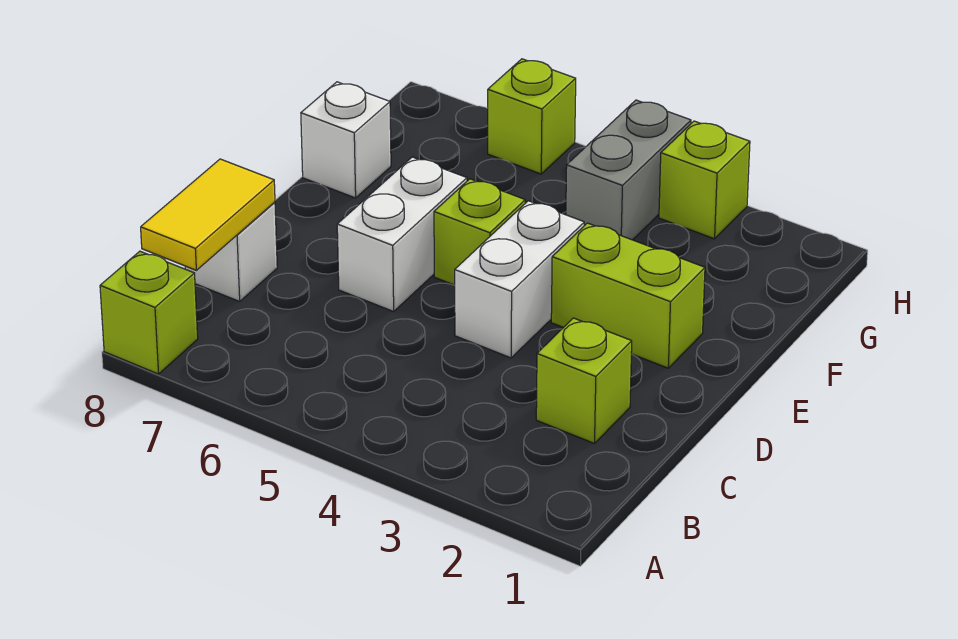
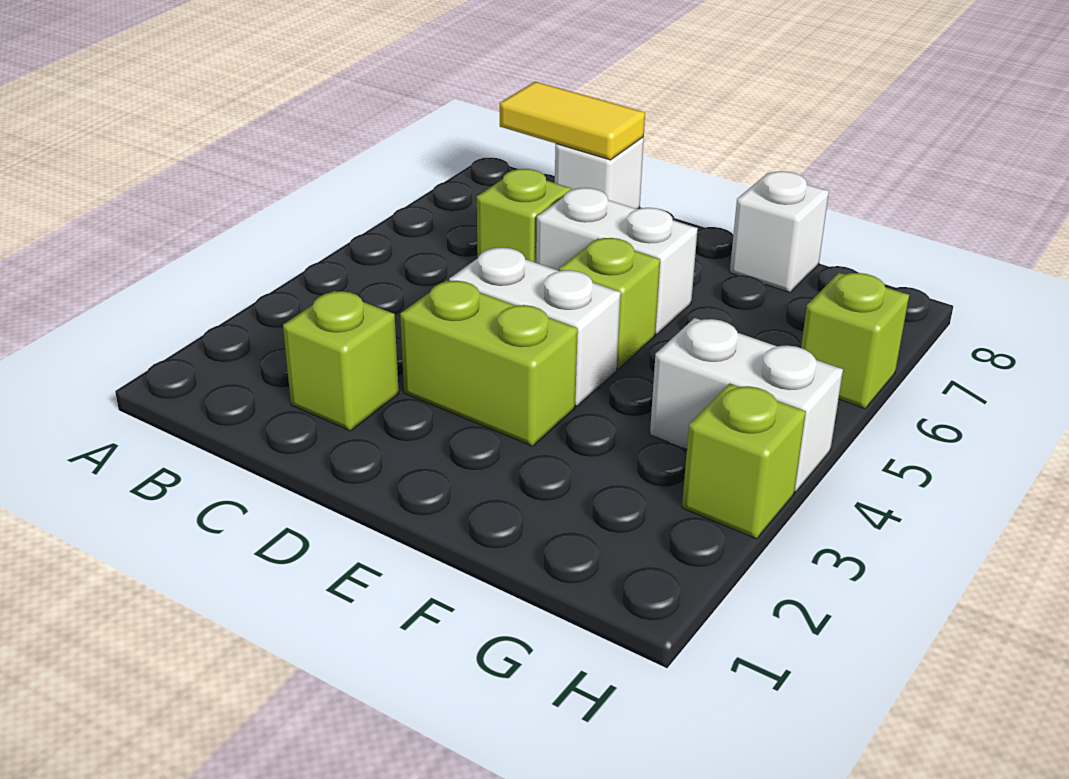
lime 1x1 brick [100,251,198,374] -> lime 1x1 brick moved to [477,169,572,263]
lime 1x2 brick [551,223,705,368] -> lime 1x2 brick turned to [400,280,578,446]
grey 1x2 brick [566,100,691,240] -> white 1x2 brick [650,318,843,492]

